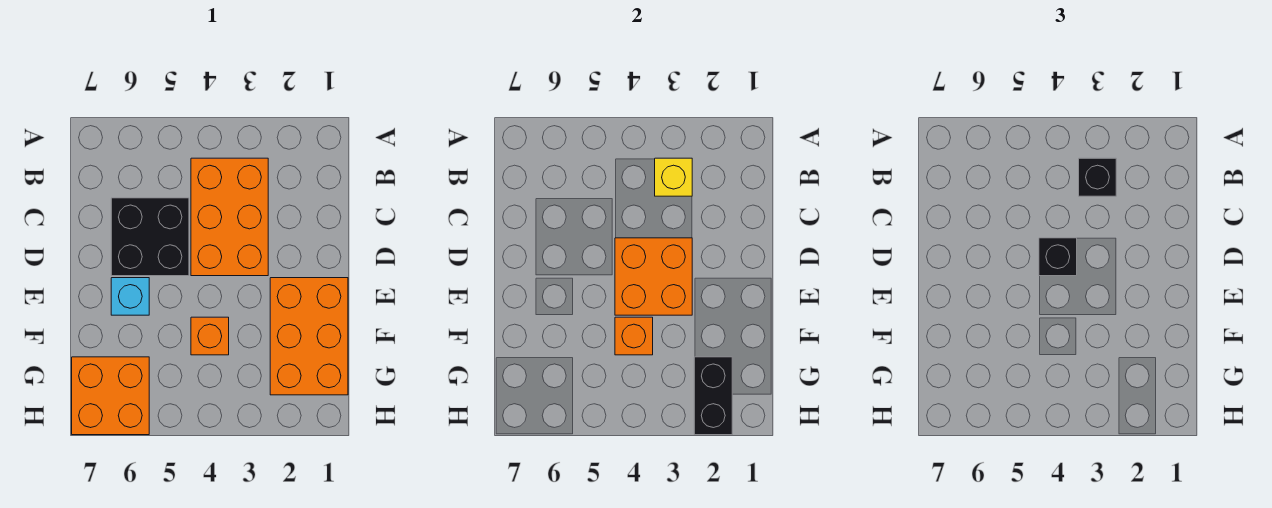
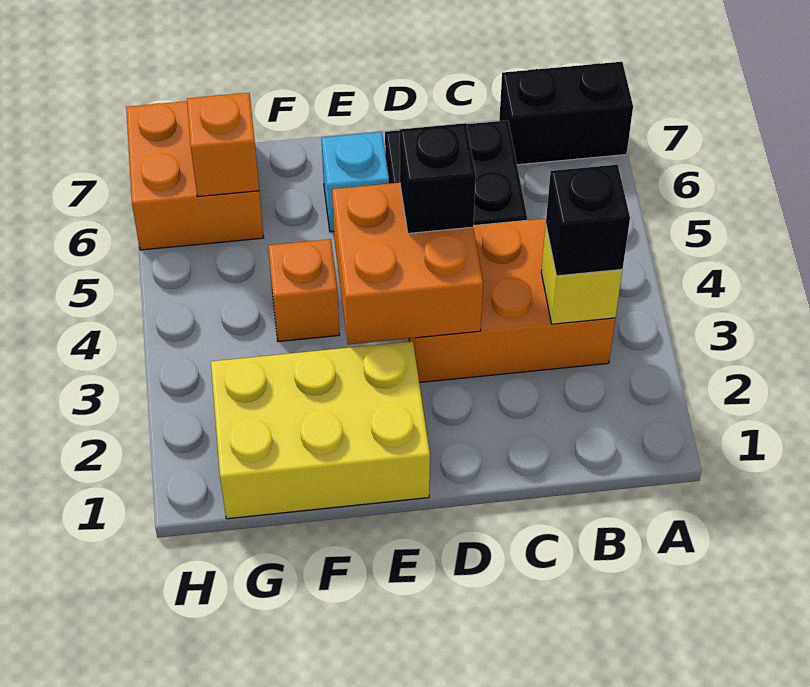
orange 2x3 brick [270,278,348,395] -> yellow 2x3 brick [211,341,430,519]
orange 1x1 brick [615,317,653,355] -> orange 1x1 brick moved to [187,93,259,197]
black 1x2 brick [694,357,732,435] -> black 1x2 brick moved to [499,62,633,165]

